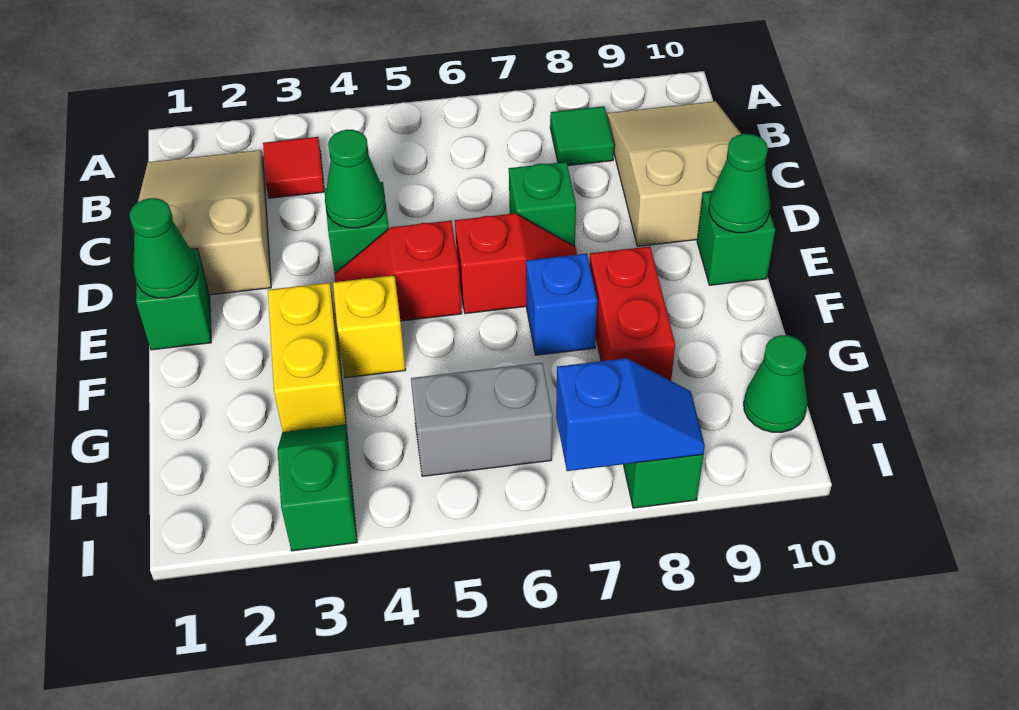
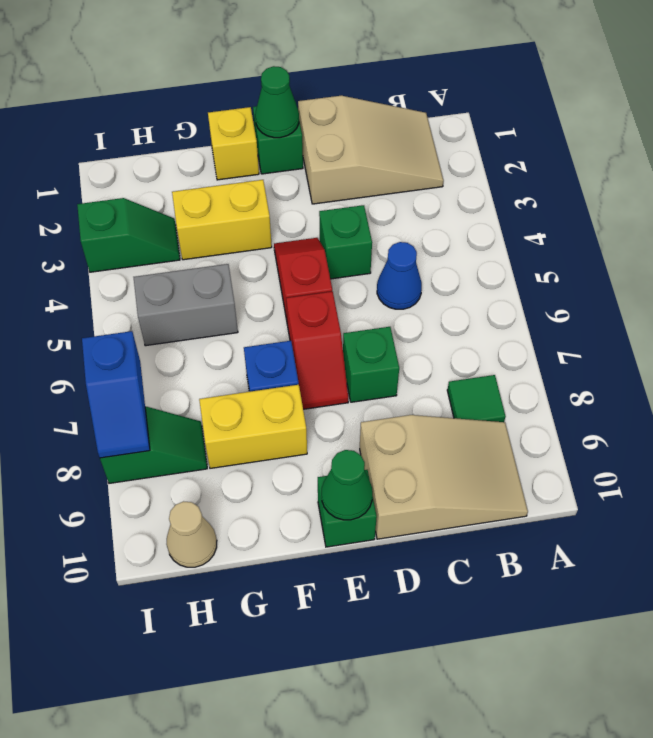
red 1x1 tile [263,137,324,198] -> none
none -> blue 1x1 cone [377,242,422,309]
green 1x1 cone [325,130,386,228] -> none
yellow 1x1 brick [333,275,406,378] -> yellow 1x1 brick moved to [208,107,259,180]
red 1x2 brick [590,246,675,381] -> yellow 1x2 brick [199,385,307,468]
grey 1x2 brick [411,363,552,476] -> grey 1x2 brick turned to [134,264,238,346]
green 1x1 cone [744,335,808,432] -> tan 1x1 cone [167,501,217,567]

